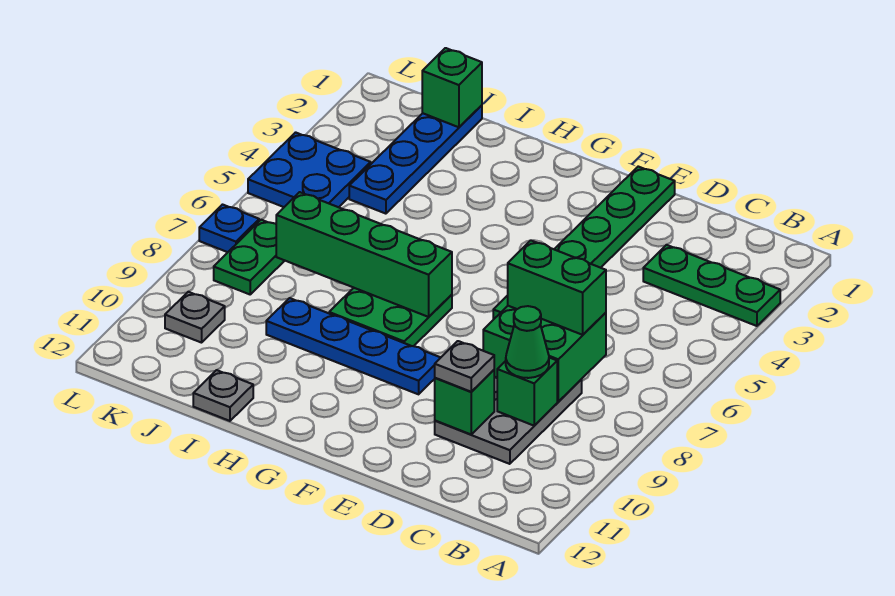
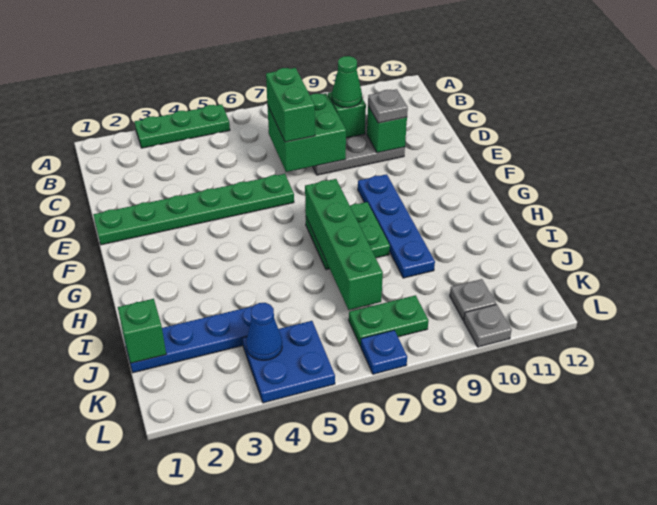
green 1x3 plate [643,245,780,326] -> green 1x3 plate turned to [135,104,230,148]
grey 1x1 plate [193,370,253,421] -> grey 1x1 plate moved to [464,304,512,347]
none -> blue 1x1 cone [246,303,282,360]

